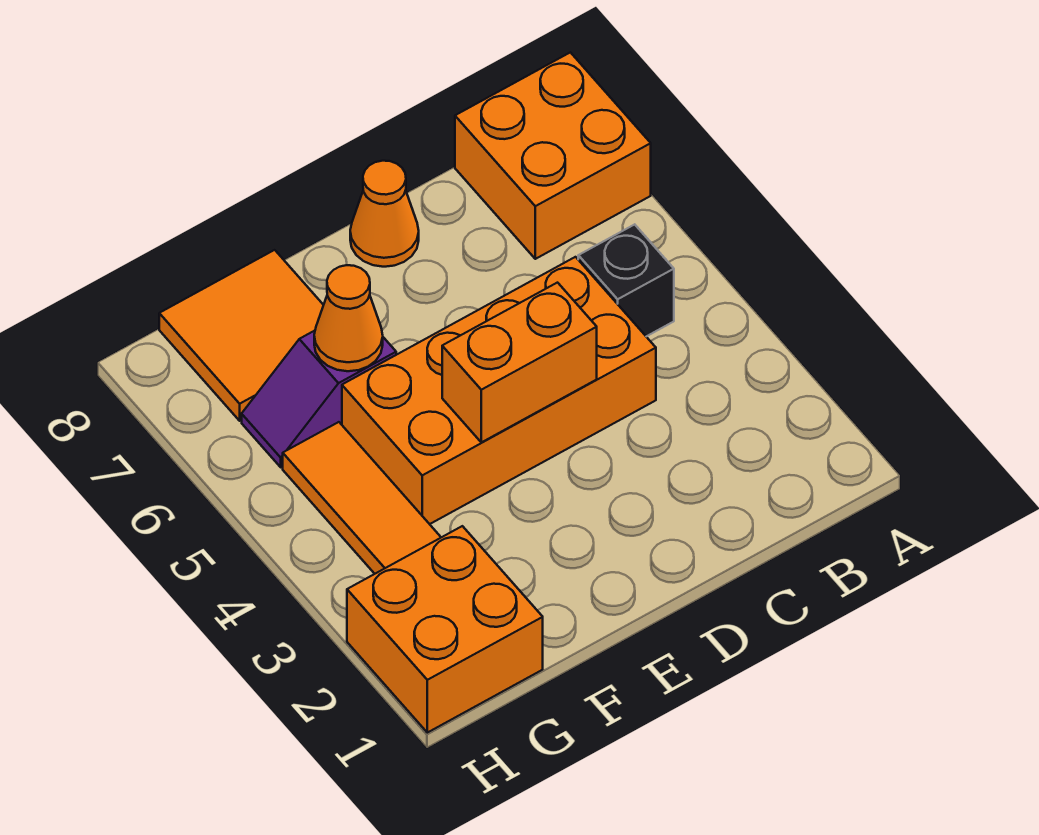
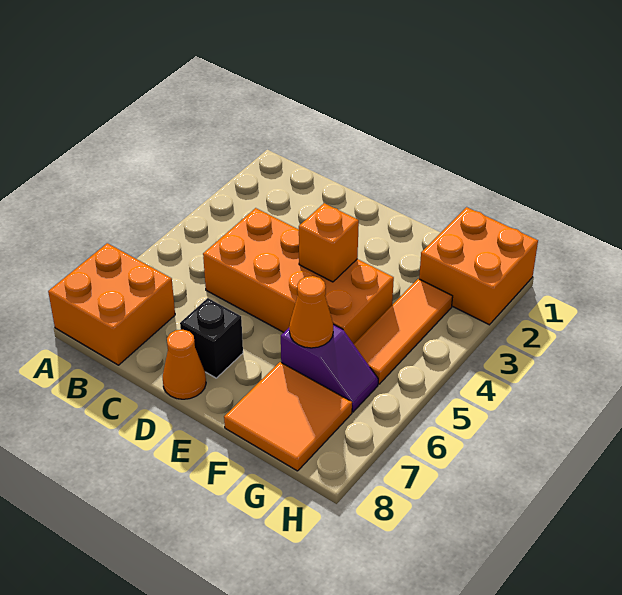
black 1x1 brick [578,224,674,336] -> black 1x1 brick moved to [180,298,243,378]
orange 1x2 brick [442,283,597,442] -> orange 1x1 brick [298,203,359,282]

